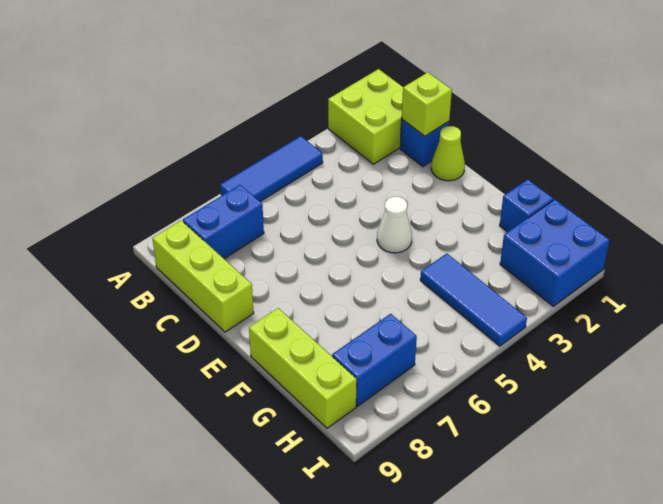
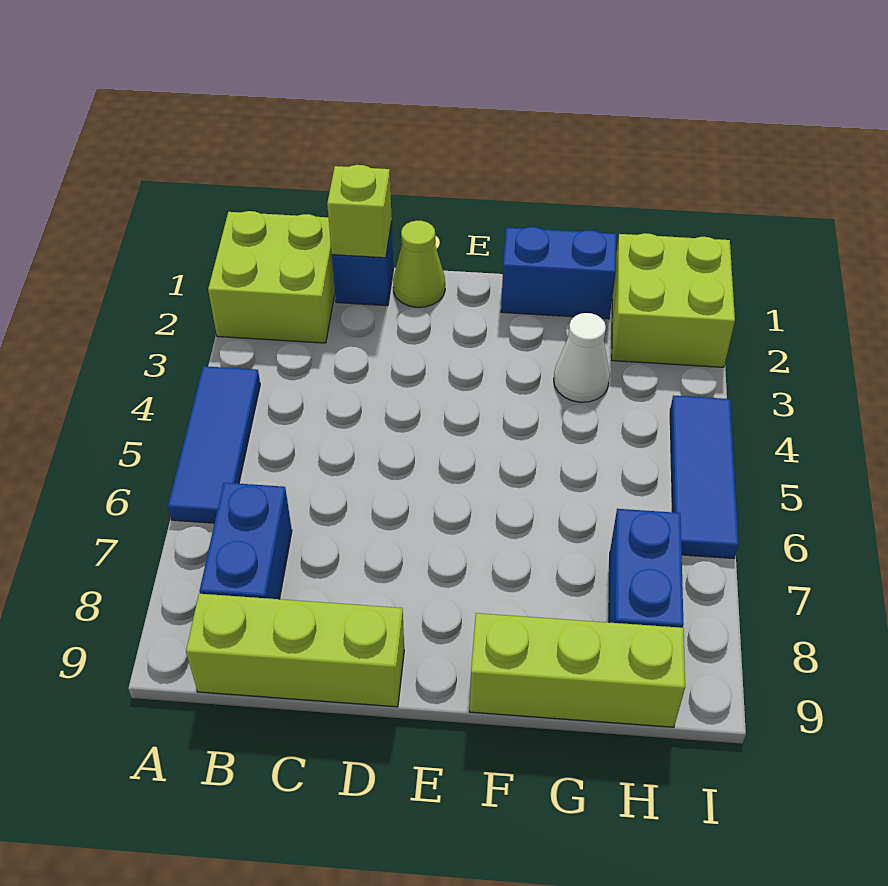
white 1x1 cone [377,197,412,253] -> white 1x1 cone moved to [554,313,610,402]
blue 1x1 brick [500,179,553,232] -> blue 1x2 brick [501,227,616,319]
blue 1x3 tile [420,254,527,346] -> blue 1x3 tile turned to [670,395,738,558]
blue 2x2 brick [500,199,609,306] -> lime 2x2 brick [612,233,735,367]

